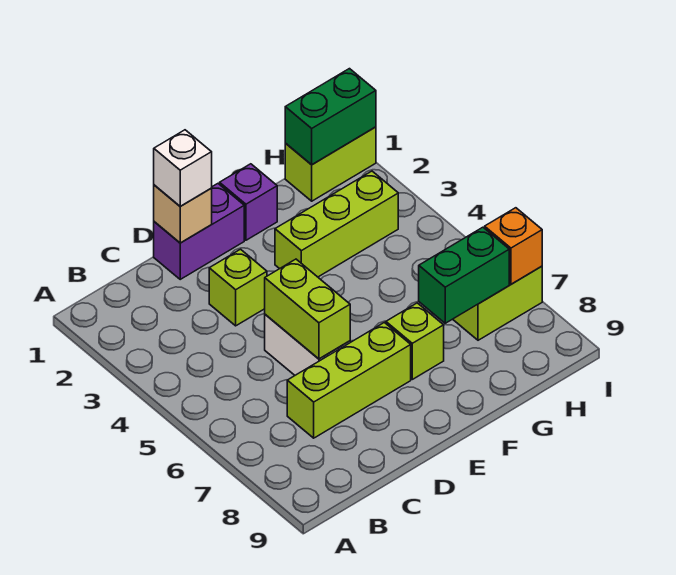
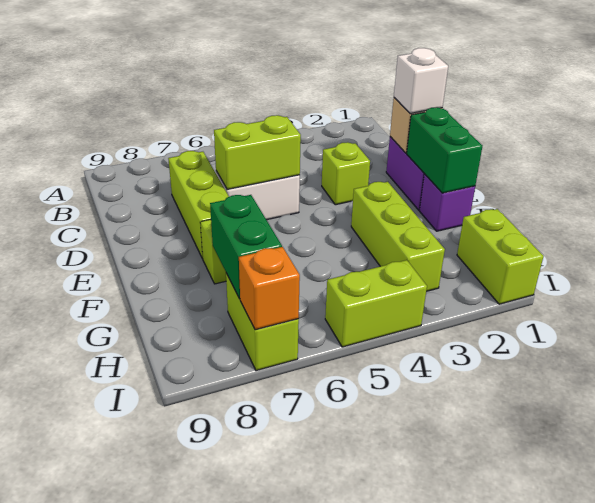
green 1x2 brick [285,69,376,165] -> green 1x2 brick moved to [407,107,482,193]
none -> lime 1x2 brick [325,260,427,347]

